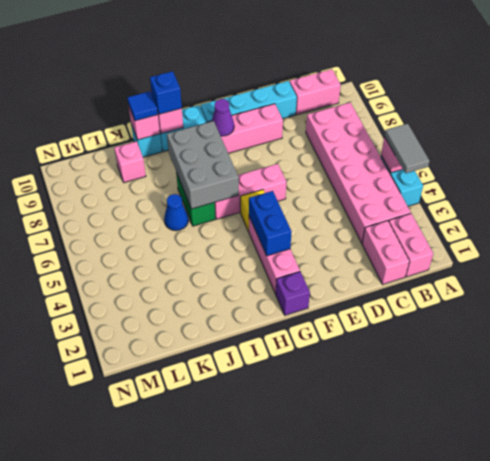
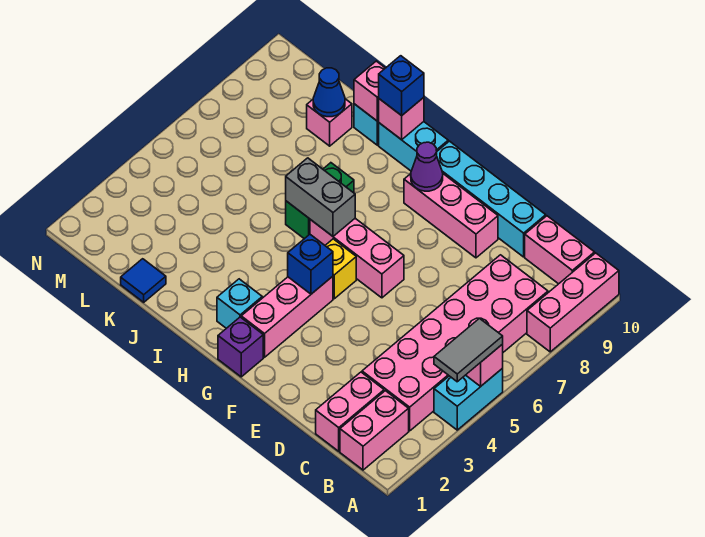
none -> pink 1x3 brick [527,253,619,352]
blue 1x2 brick [249,191,292,256] -> blue 1x1 brick [288,234,333,294]
none -> cyan 1x1 brick [217,279,262,328]
grey 2x3 brick [167,121,239,209] -> grey 1x2 brick [286,158,355,236]
blue 1x1 cone [164,194,188,231] -> blue 1x1 cone moved to [313,68,345,117]
blue 1x1 tile [127,91,158,121] -> blue 1x1 tile moved to [121,259,166,302]

